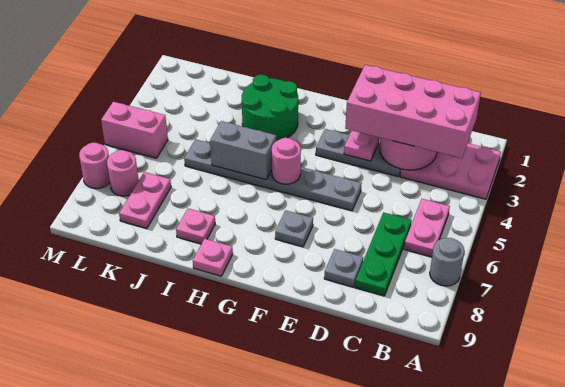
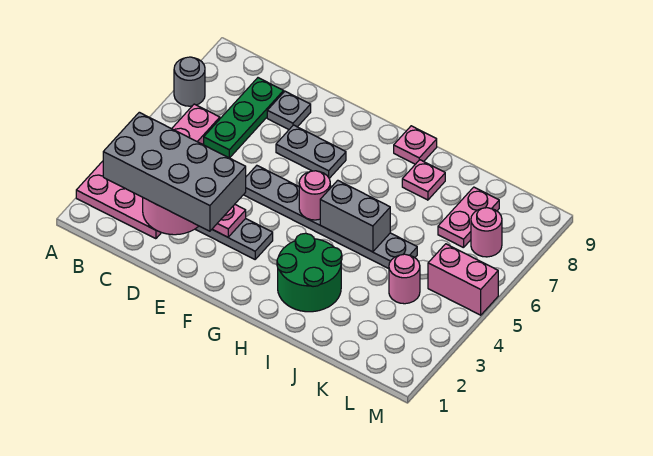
pink 2x4 brick [345,65,481,158] -> grey 2x4 brick [103,112,246,231]
grey 1x1 plate [275,210,313,247] -> grey 1x2 plate [276,125,346,178]
pink 1x1 round brick [79,143,110,189] -> pink 1x1 round brick moved to [389,254,420,304]

